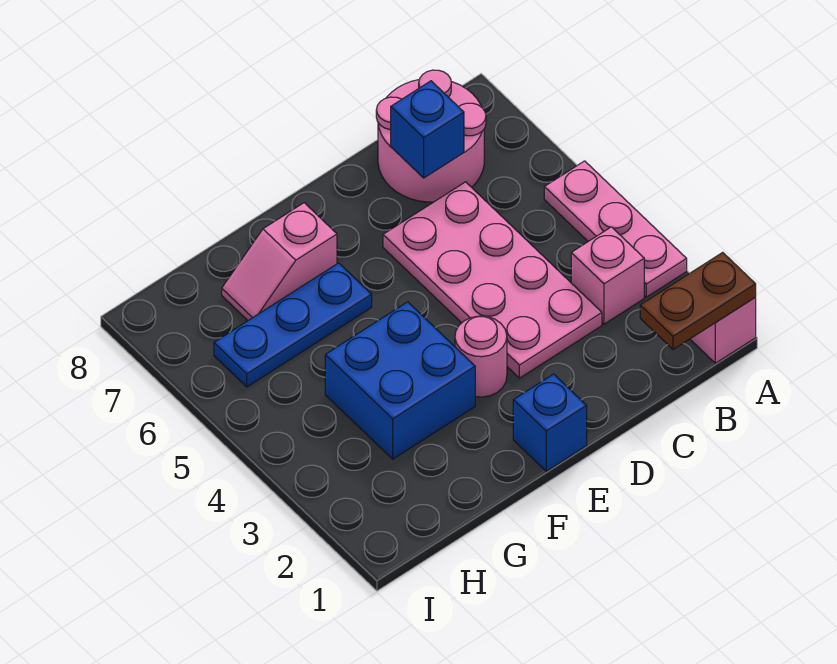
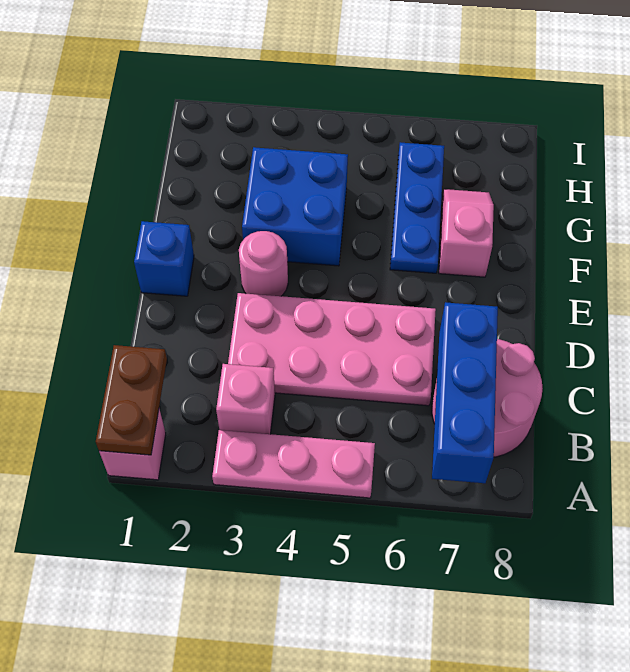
blue 1x1 brick [391,81,464,178] -> blue 1x3 brick [432,302,498,483]

